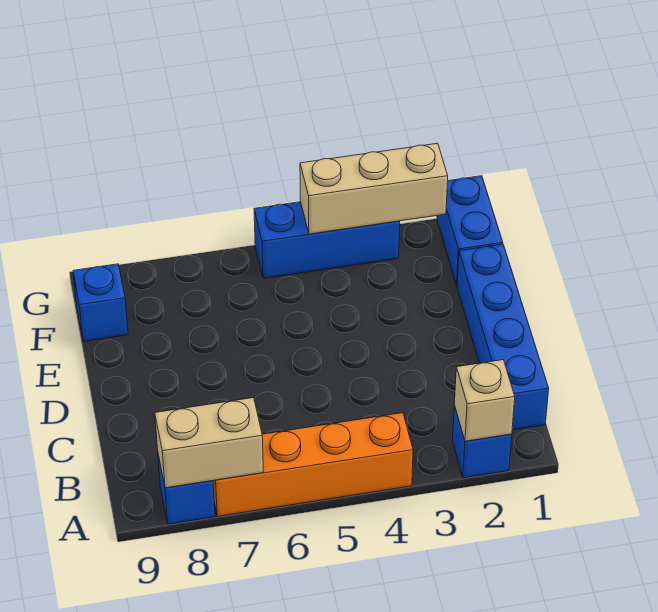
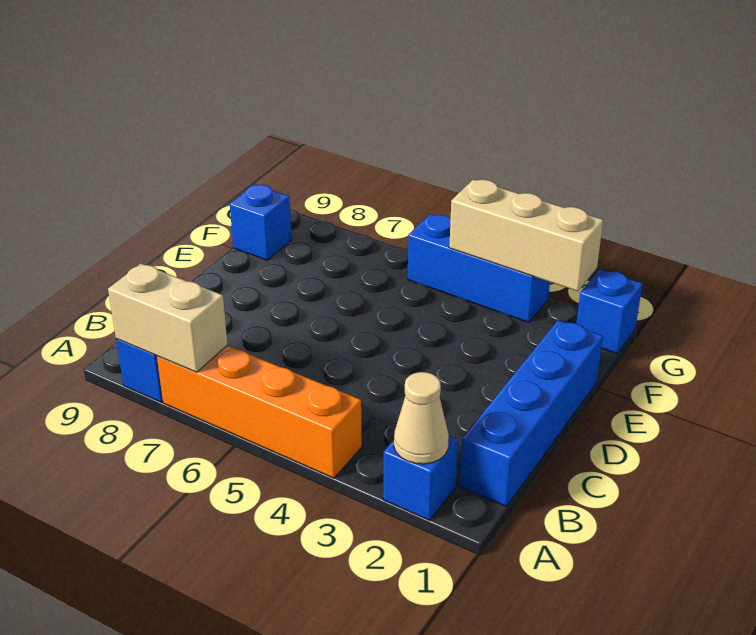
tan 1x1 brick [454,360,515,441] -> tan 1x1 cone [394,372,449,464]
blue 1x2 brick [437,176,503,285] -> blue 1x1 brick [576,269,642,354]

